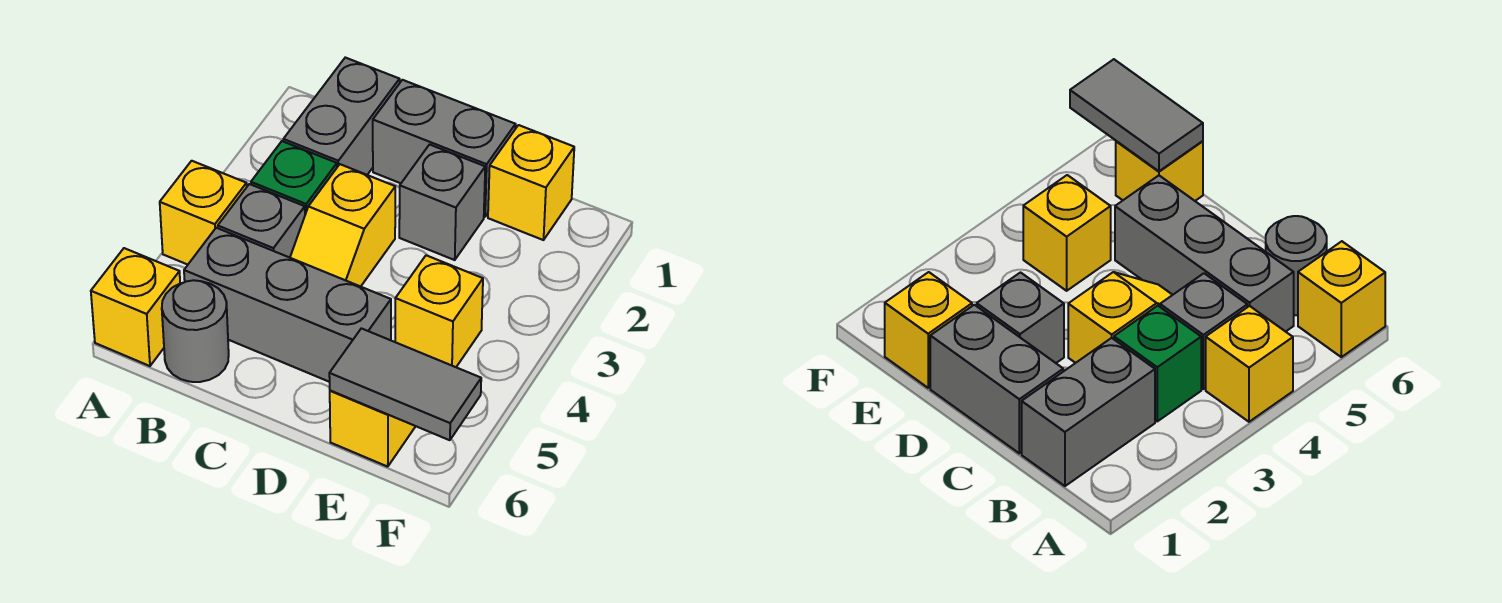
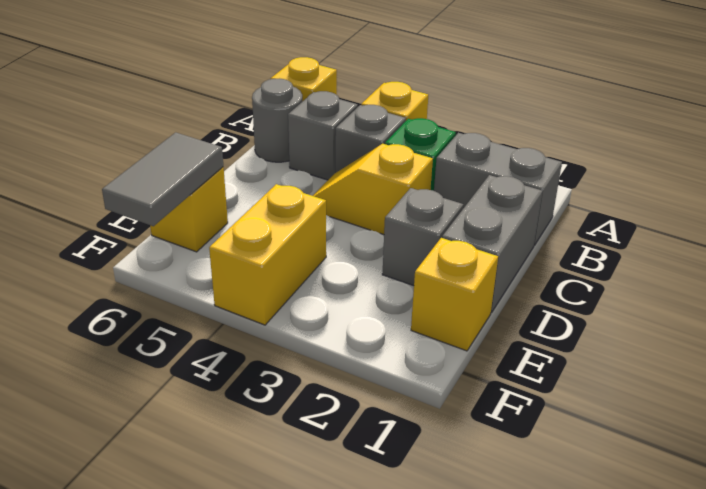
grey 1x3 brick [184,228,391,382] -> grey 1x1 brick [288,91,358,180]
yellow 1x1 brick [395,255,483,367] -> yellow 1x2 brick [209,184,326,325]

